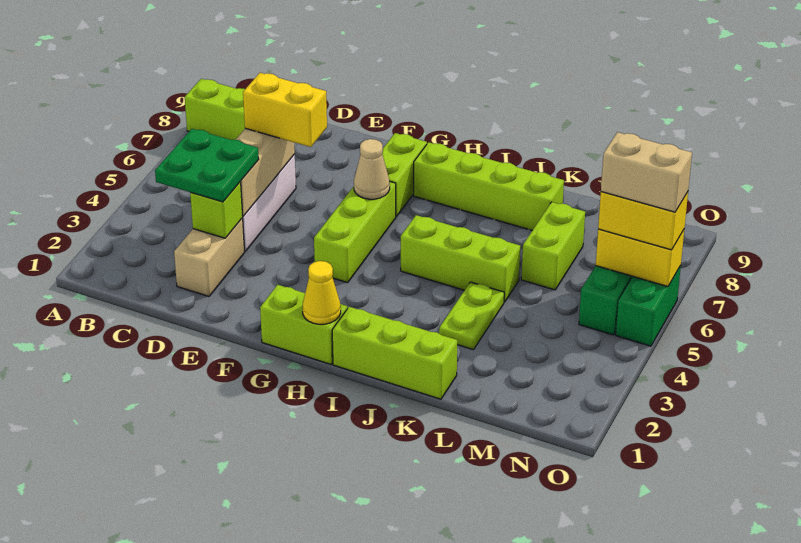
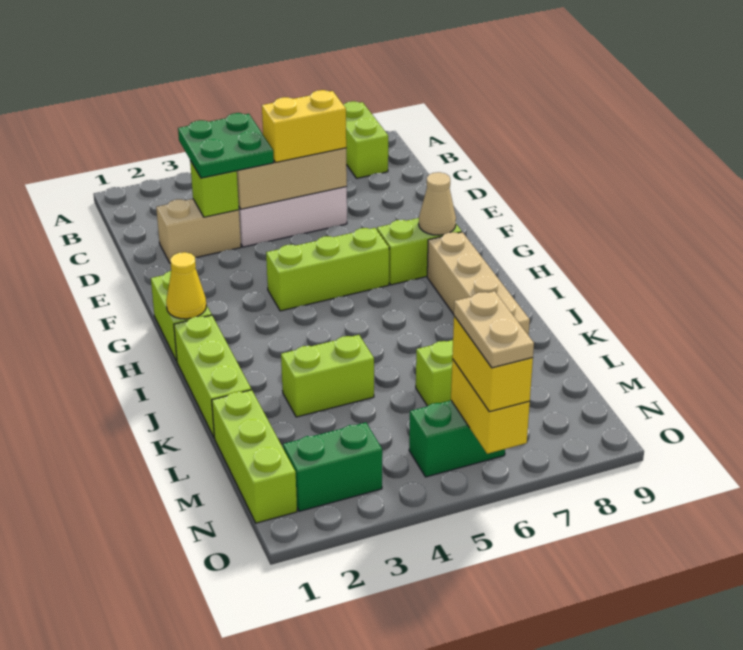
yellow 1x2 brick [243,73,327,147] -> yellow 1x2 brick turned to [262,90,346,163]
tan 1x1 cone [354,139,390,199] -> tan 1x1 cone moved to [419,172,456,235]
lime 1x4 brick [414,142,564,230] -> tan 1x4 brick [427,232,530,336]
lime 1x3 brick [401,215,520,302] -> lime 1x3 brick moved to [212,390,297,523]
lime 1x2 plate [439,282,504,350] -> lime 1x2 brick [281,335,374,417]
tan 1x2 brick [601,132,692,212] -> tan 1x2 plate [454,291,534,368]
green 1x2 brick [616,266,681,346] -> green 1x2 brick moved to [283,422,382,511]

